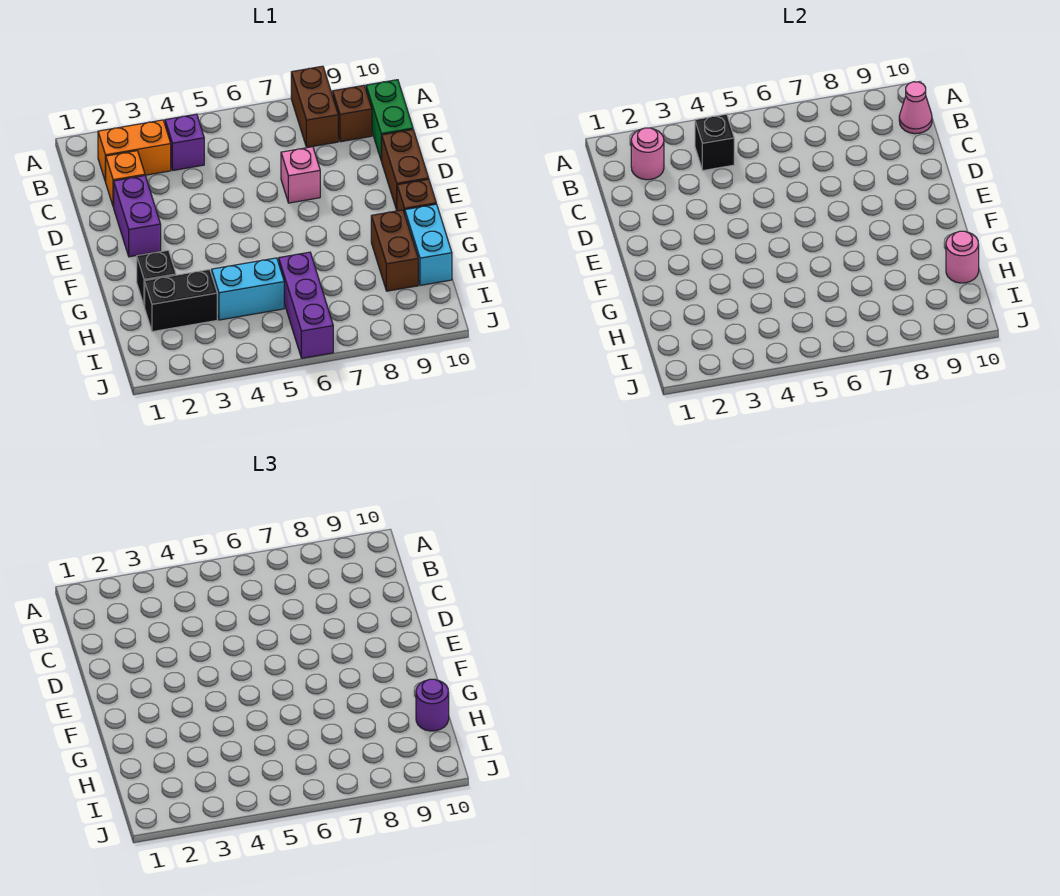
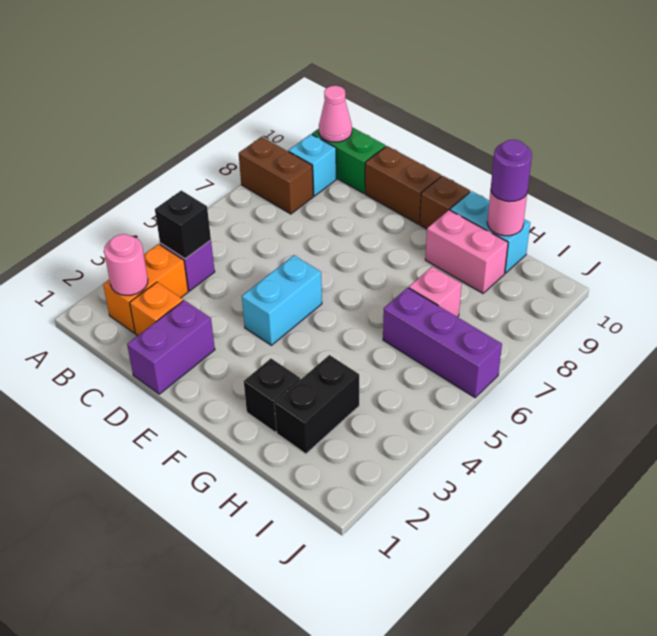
brown 1x1 brick [333,85,372,142] -> cyan 1x1 brick [288,134,336,196]
purple 1x2 brick [114,176,161,257] -> purple 1x2 brick turned to [127,300,215,394]
pink 1x1 brick [281,147,320,203] -> pink 1x1 brick moved to [409,267,462,317]
brown 1x2 brick [371,210,418,291] -> pink 1x2 brick [425,210,508,293]
cyan 1x2 brick [212,258,284,320] -> cyan 1x2 brick moved to [242,255,322,345]

